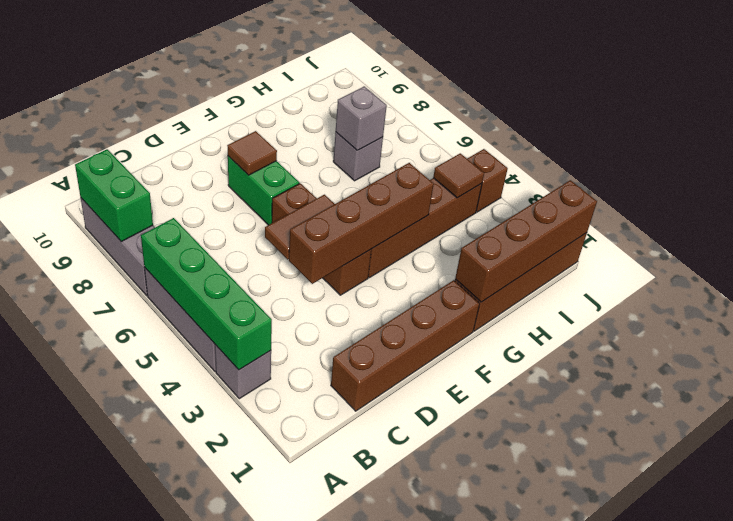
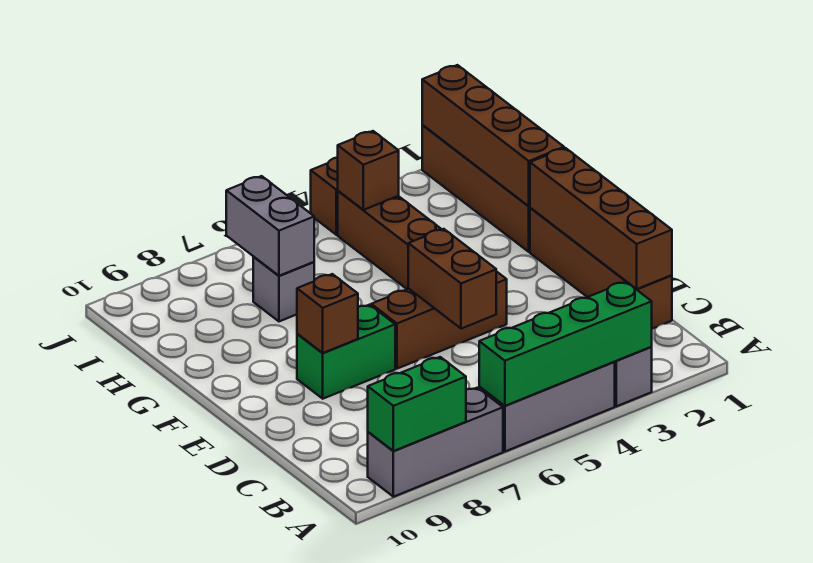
brown 1x4 brick [289,163,434,284] -> brown 1x4 brick moved to [530,148,672,289]
brown 1x2 tile [265,195,334,259] -> brown 1x2 brick [408,229,496,329]
brown 1x1 tile [227,131,277,175] -> brown 1x1 brick [297,274,358,353]
grey 1x1 brick [336,86,387,150] -> grey 1x2 brick [226,176,314,276]
brown 1x1 tile [433,153,484,198] -> brown 1x1 brick [338,131,399,210]

